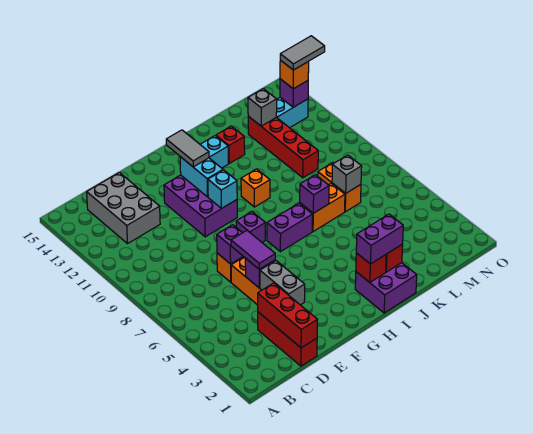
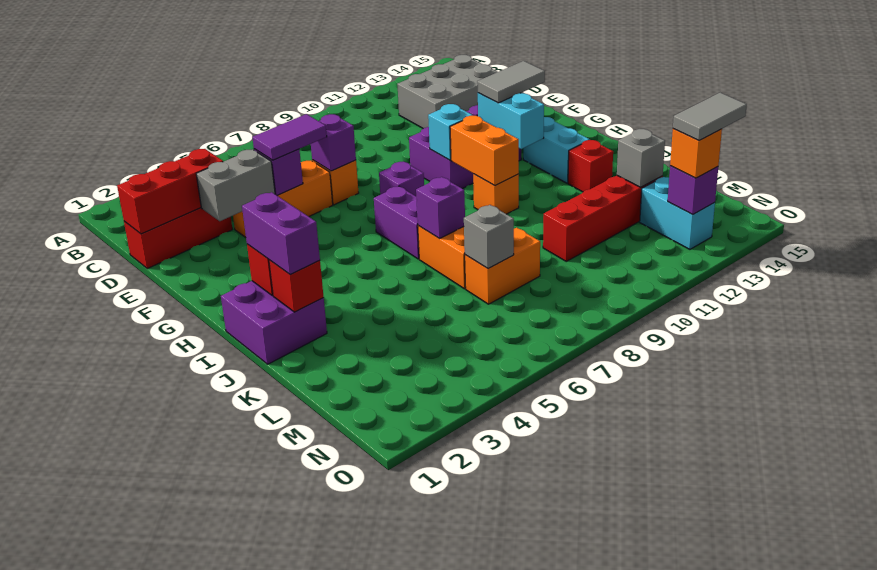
cyan 1x2 brick [180,157,223,197] -> cyan 1x2 brick turned to [478,93,544,149]
none -> orange 1x2 brick [450,116,519,186]
grey 1x2 tile [280,36,325,70] -> grey 1x2 tile turned to [673,93,747,141]

